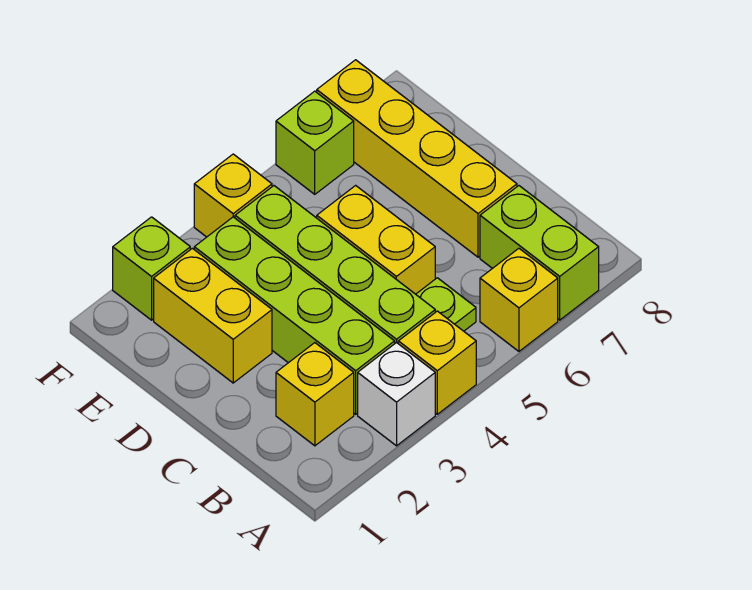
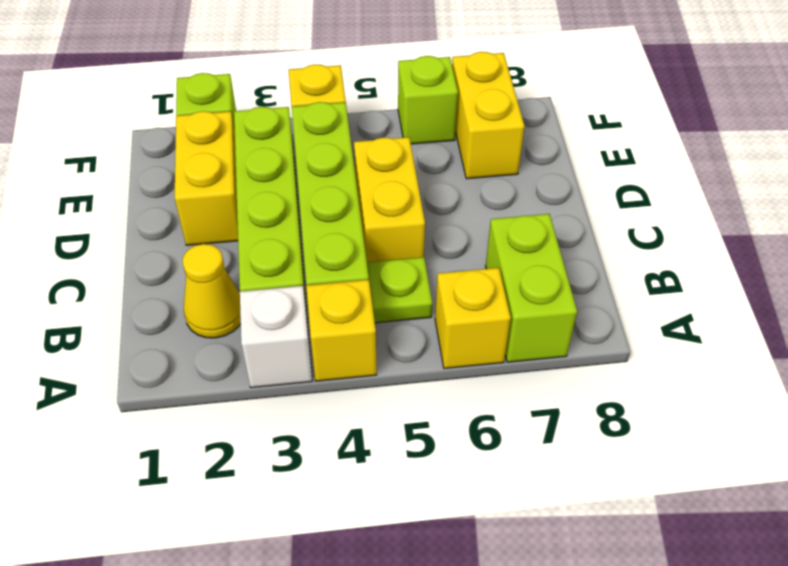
yellow 1x1 brick [276,343,354,446] -> yellow 1x1 cone [183,244,241,338]
yellow 1x4 brick [317,60,517,257] -> yellow 1x2 brick [452,52,525,179]

